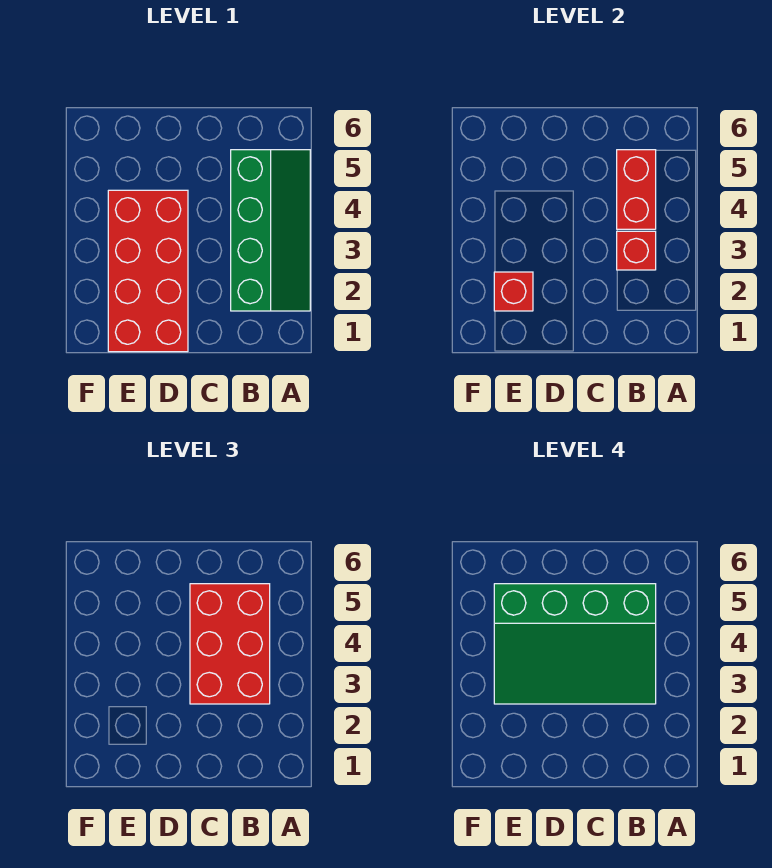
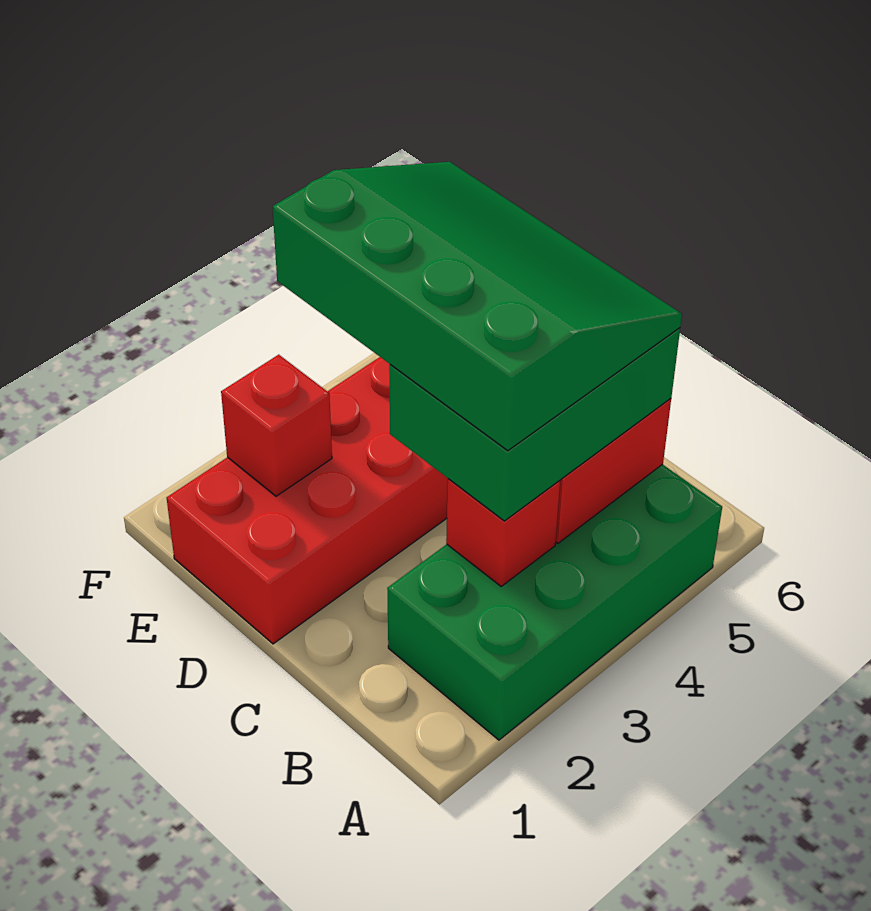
green 2x4 slope [231,150,310,311] -> green 2x4 brick [387,464,722,740]
red 2x3 brick [190,584,270,704] -> green 2x3 brick [389,328,680,521]
green 3x4 slope [494,584,656,704] -> green 3x4 slope turned to [273,162,682,451]

